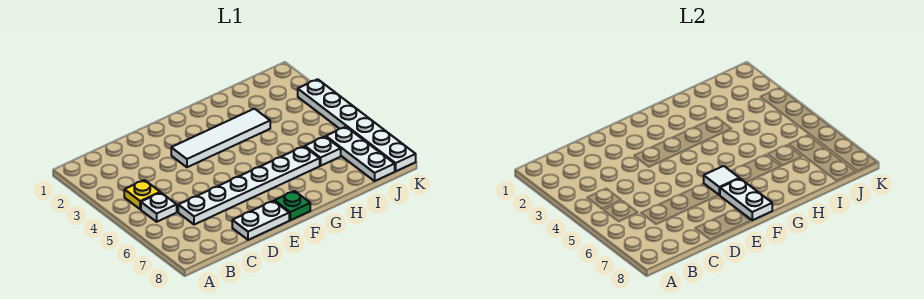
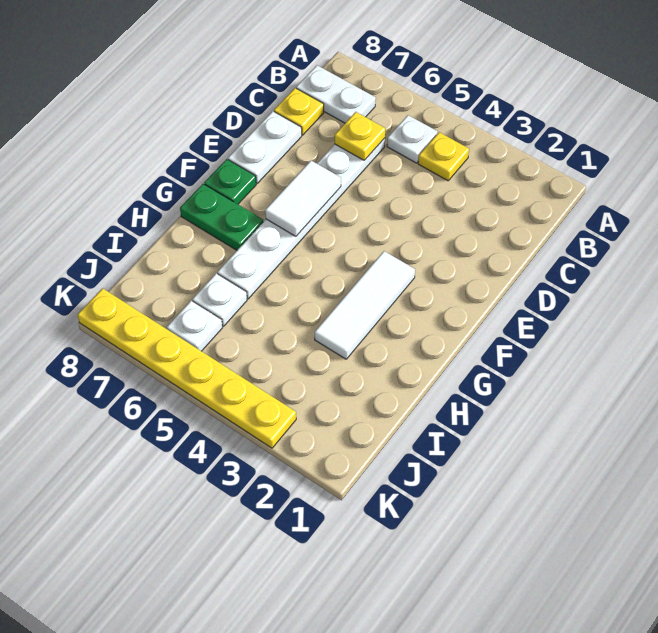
none -> yellow 1x1 plate [335,112,385,160]
none -> yellow 1x1 plate [274,88,324,135]
white 1x4 tile [171,109,270,167] -> white 1x3 tile [315,251,415,359]
white 1x1 tile [704,166,739,195] -> white 1x2 tile [265,160,341,236]
white 1x2 plate [720,179,772,220] -> white 1x2 plate moved to [296,65,376,123]
none -> green 1x2 plate [180,184,263,250]
white 1x3 plate [326,127,395,181] -> white 1x1 plate [167,301,222,351]
white 1x6 plate [298,79,416,171] -> yellow 1x6 plate [78,288,296,448]

